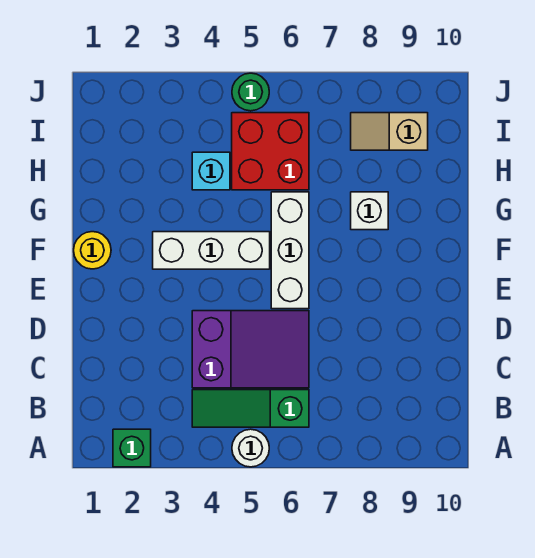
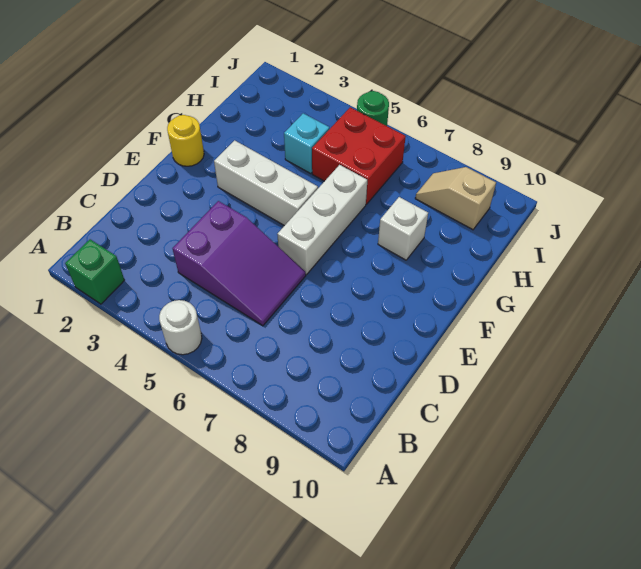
green 1x3 slope [192,390,309,427] -> none

